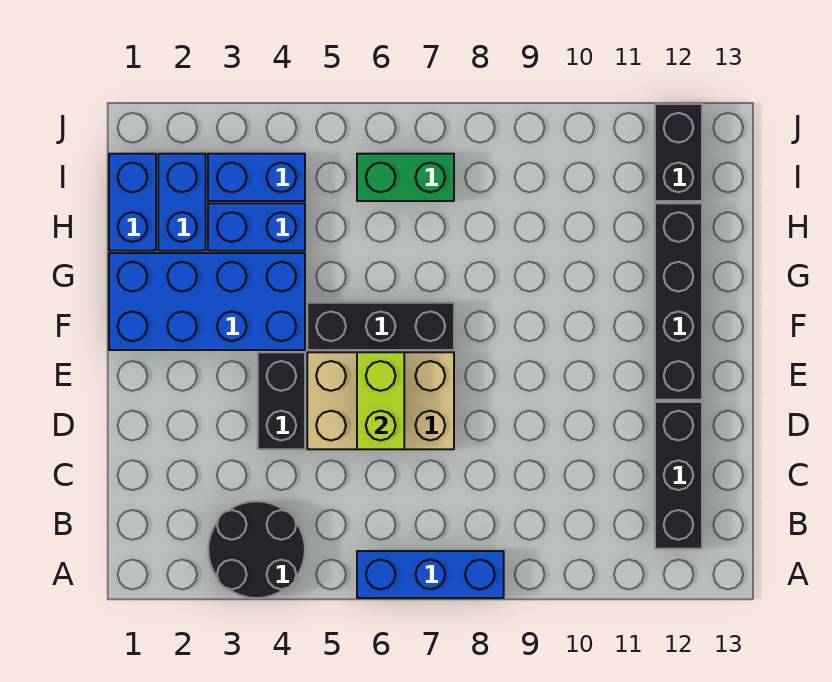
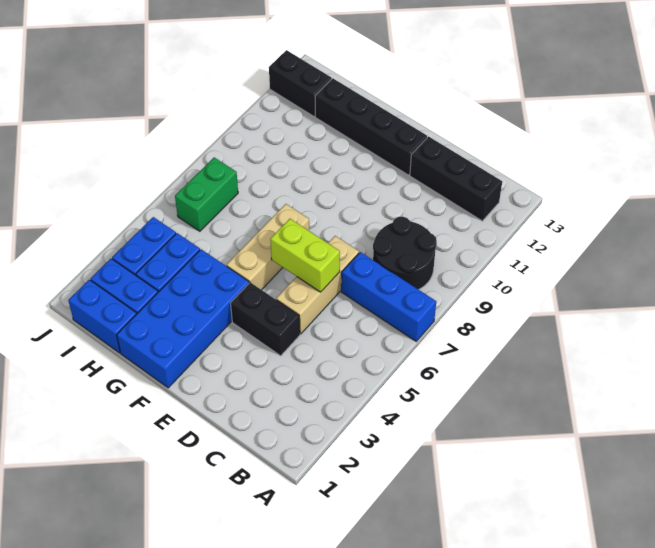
black 2x2 round brick [208,501,305,598] -> black 2x2 round brick moved to [373,217,437,290]
blue 1x3 brick [357,551,504,598] -> blue 1x3 brick turned to [341,252,436,341]
tan 2x3 brick [307,352,454,449] -> tan 1x3 brick [276,236,359,334]
black 1x3 brick [307,303,454,350] -> tan 1x3 brick [227,204,309,290]

